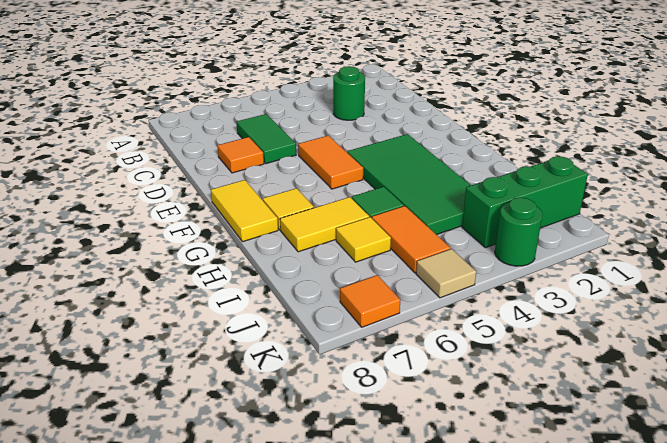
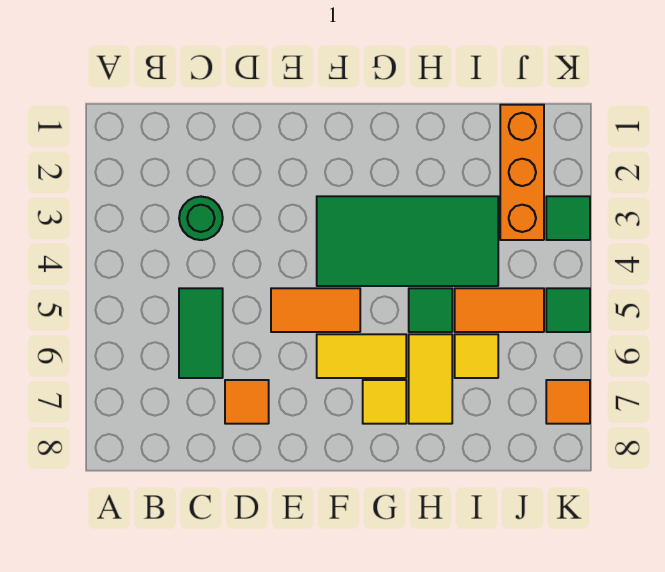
green 1x2 tile [236,114,296,164] -> green 1x2 tile turned to [179,288,223,378]
yellow 1x2 tile [211,180,278,242] -> yellow 1x2 tile moved to [317,334,406,378]
green 1x3 brick [462,156,588,248] -> orange 1x3 brick [500,105,544,240]
green 1x1 round brick [495,198,543,266] -> green 1x1 tile [546,196,590,240]
tan 1x1 tile [416,249,476,298] -> green 1x1 tile [546,288,590,332]

